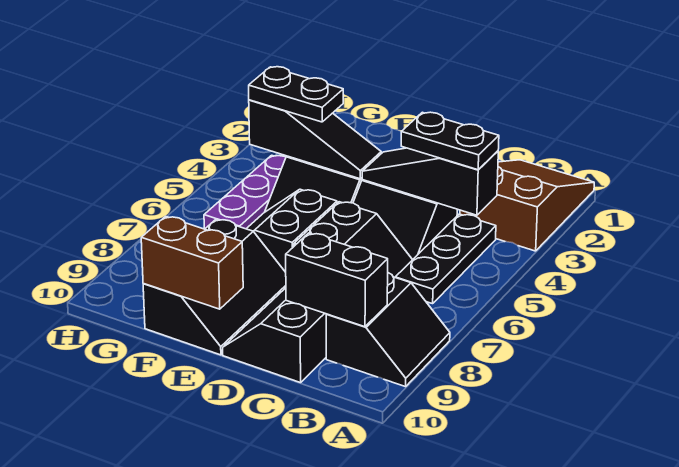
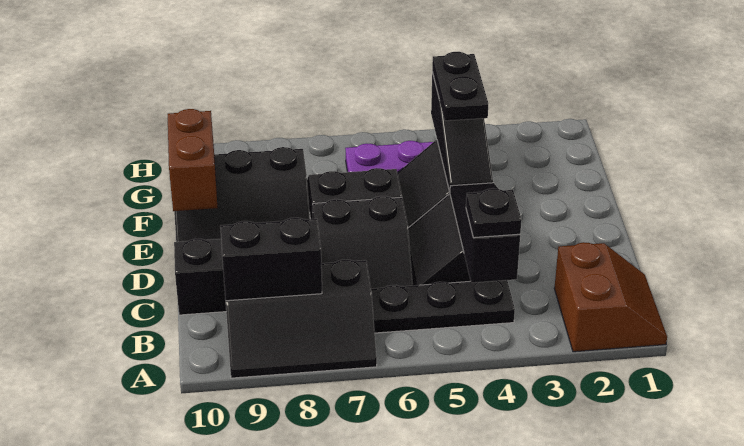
brown 2x3 slope [460,160,594,251] -> brown 2x2 slope [554,242,667,352]
black 2x2 slope [326,273,450,387] -> black 2x3 slope [226,260,377,378]
black 1x2 plate [401,112,499,170] -> black 1x1 plate [466,188,521,238]
black 1x2 brick [286,233,388,327] -> black 1x2 brick turned to [220,218,322,301]

